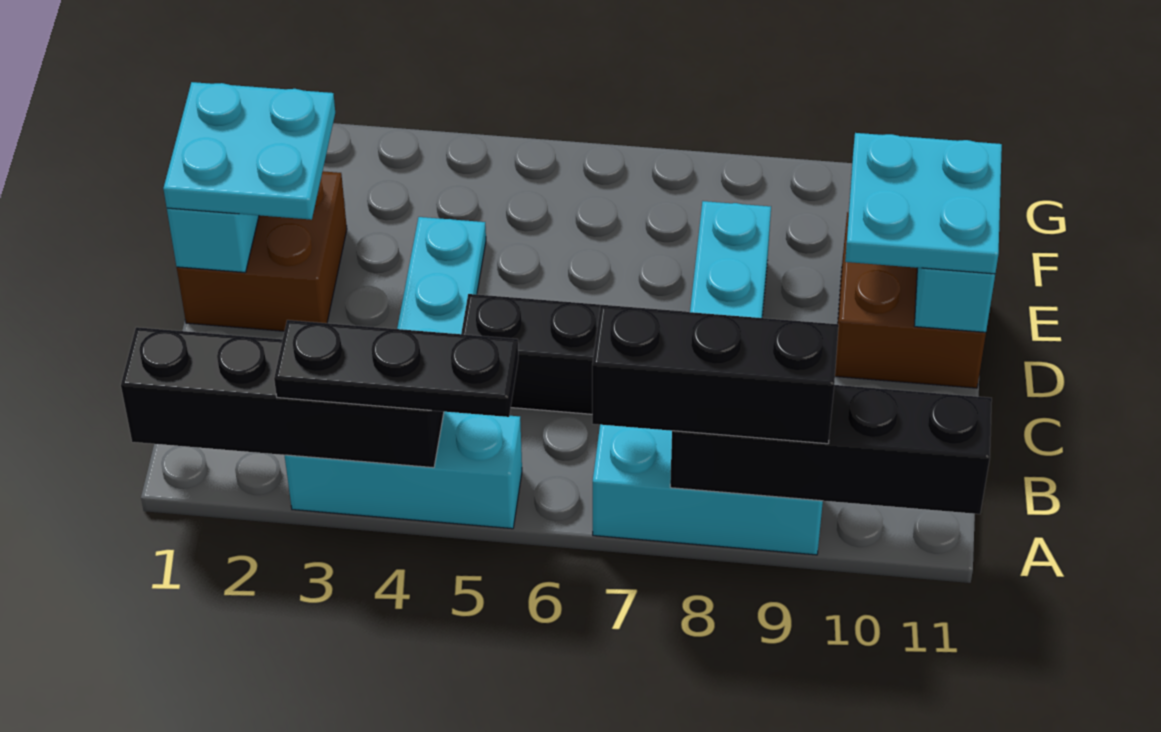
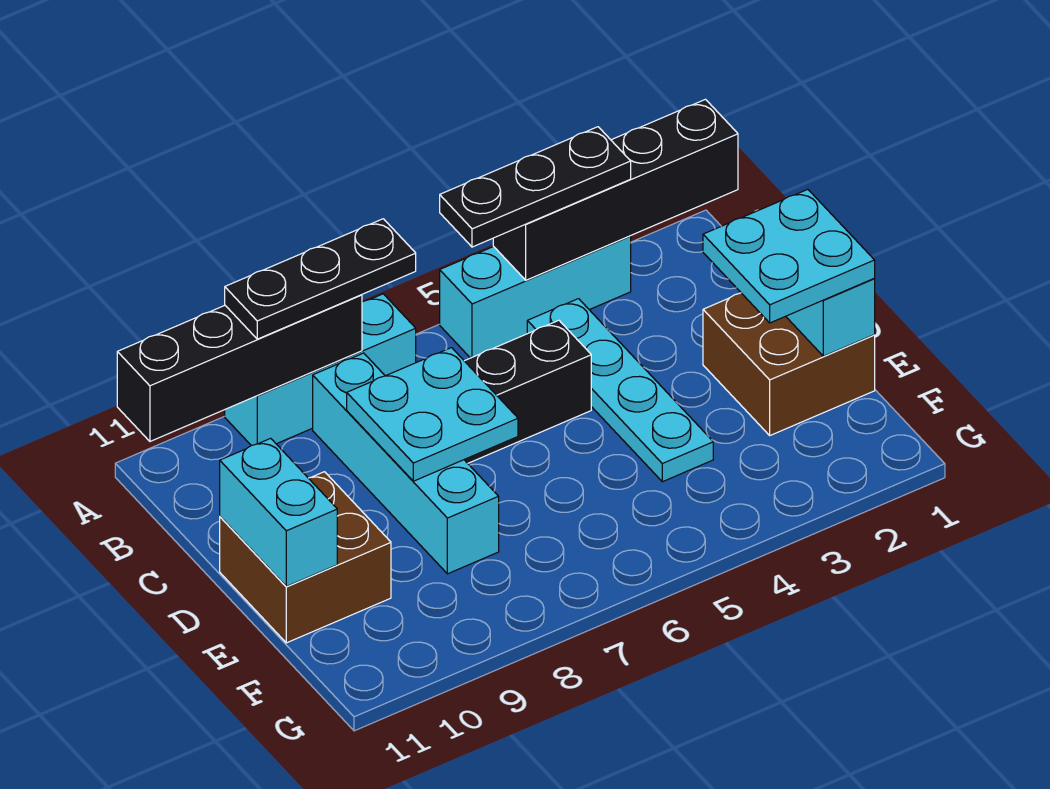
black 1x3 brick [592,305,839,444] -> black 1x3 plate [225,219,416,339]
cyan 2x2 plate [845,133,1002,274] -> cyan 2x2 plate moved to [347,348,518,481]

